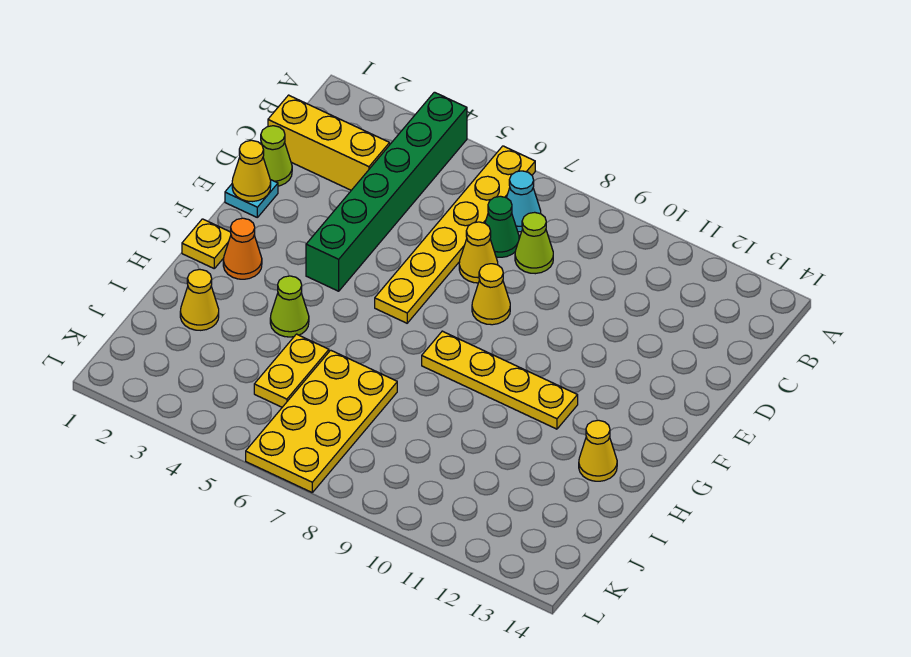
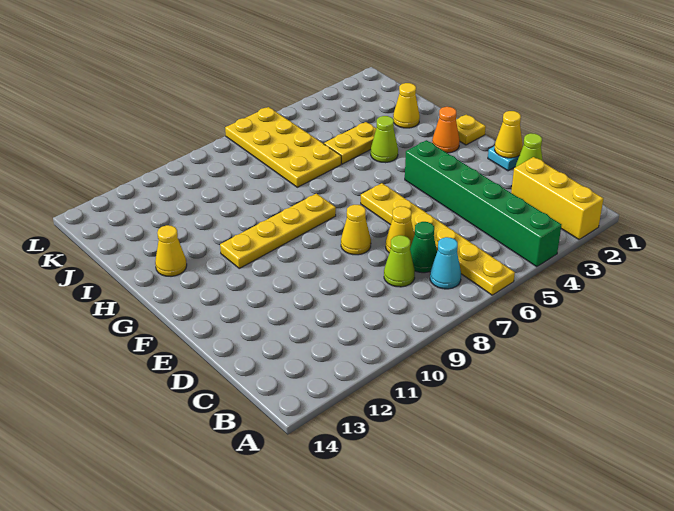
yellow 1x3 brick [268,95,390,190] -> yellow 1x3 brick turned to [511,157,604,239]
yellow 1x2 plate [254,334,329,407] -> yellow 1x2 plate turned to [324,122,376,164]

